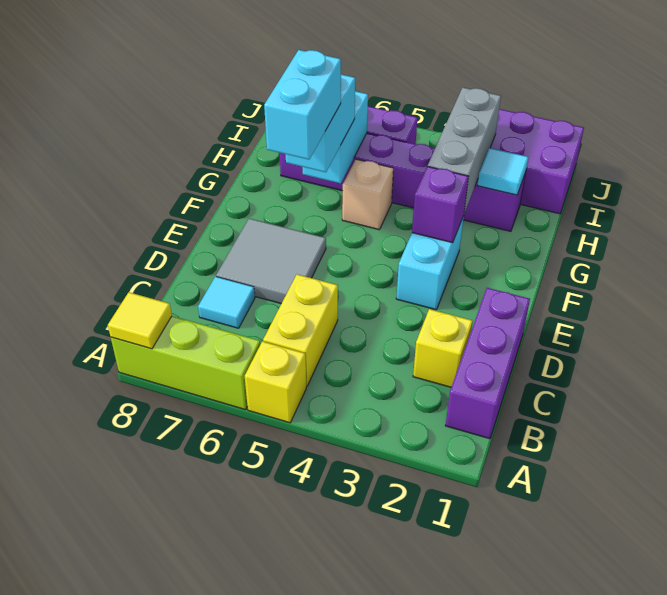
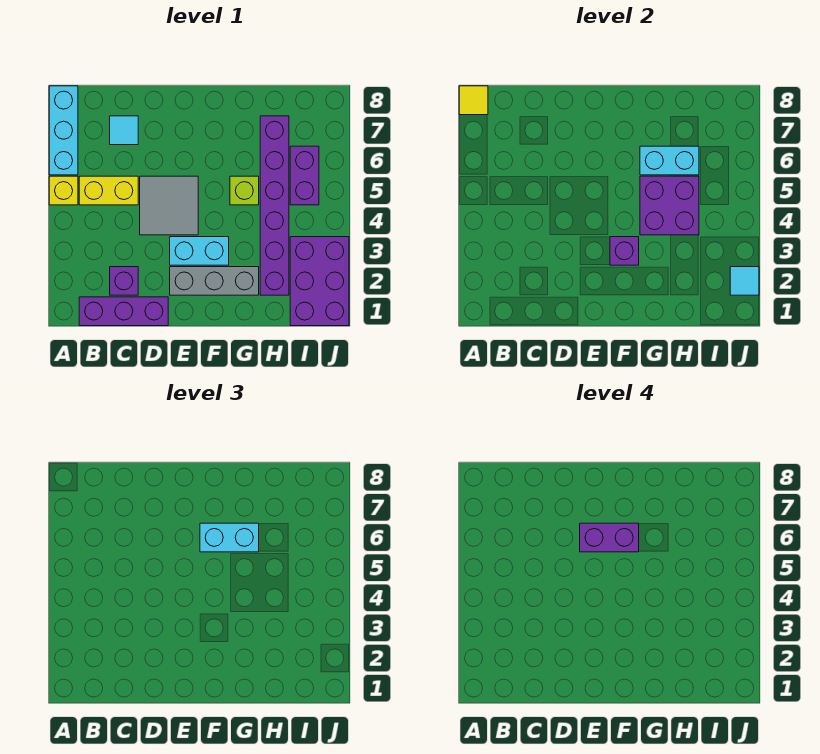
lime 1x3 brick [111,316,260,410] -> cyan 1x3 brick [49,86,78,175]
yellow 1x1 brick [413,309,472,387] -> purple 1x1 brick [110,267,138,295]
grey 2x2 tile [216,218,326,304] -> grey 2x2 tile moved to [140,176,198,235]
cyan 1x2 brick [264,50,341,159] -> purple 1x2 brick [580,523,639,552]
grey 1x3 brick [428,87,501,213] -> grey 1x3 brick moved to [170,267,259,295]
none -> purple 2x2 brick [640,176,699,235]
tan 1x1 brick [342,159,393,230] -> lime 1x1 brick [230,176,259,205]
cyan 1x1 tile [478,148,528,195] -> cyan 1x1 tile moved to [730,267,759,295]

